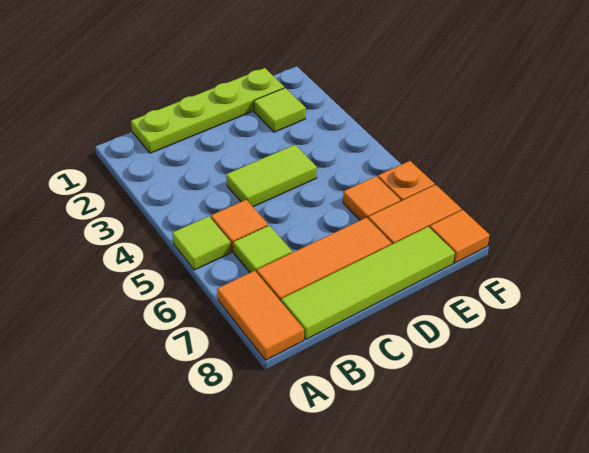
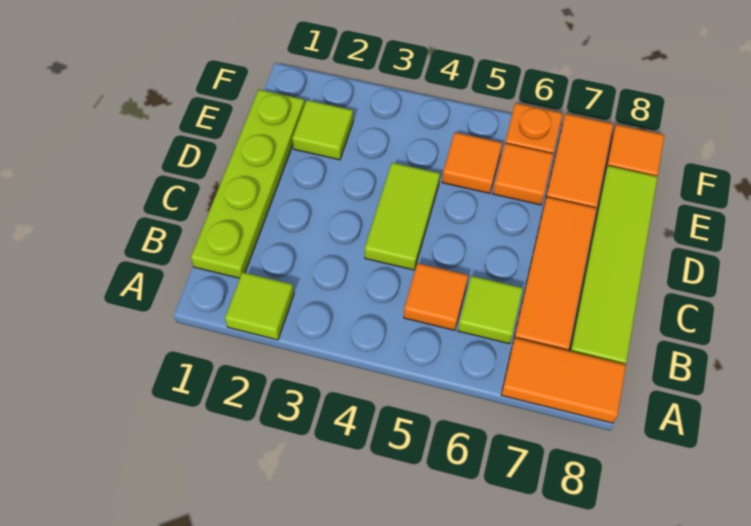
lime 1x1 tile [172,216,231,270] -> lime 1x1 tile moved to [225,272,294,340]
none -> orange 1x1 tile [442,132,502,193]

